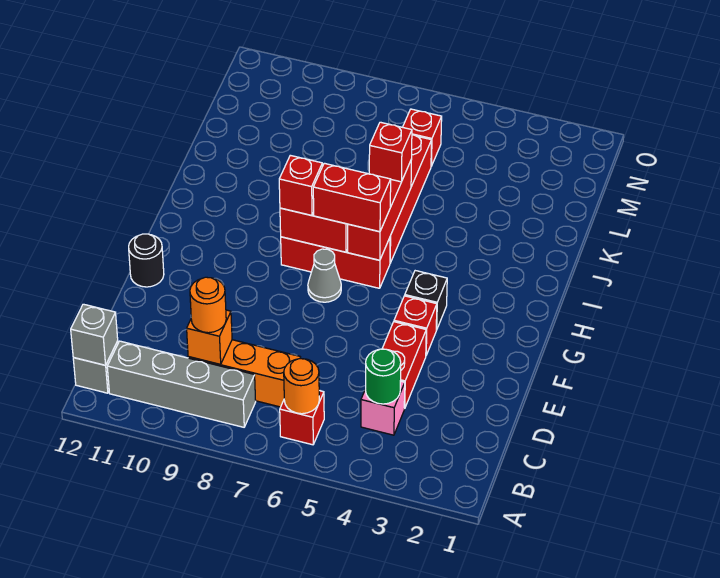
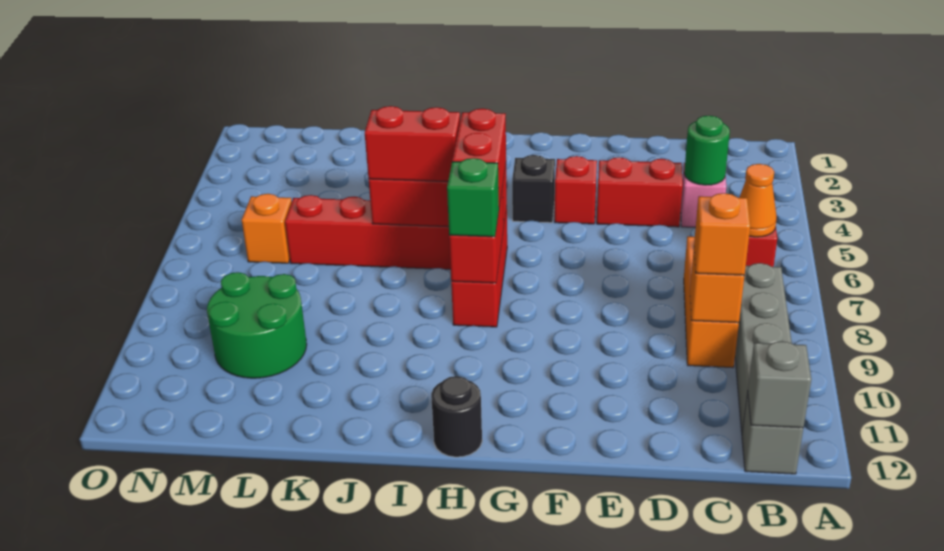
orange 1x1 round brick [284,359,319,414] -> orange 1x1 cone [739,164,777,237]
orange 1x1 round brick [190,277,226,333] -> orange 1x1 brick [694,193,750,275]
black 1x1 round brick [129,234,164,287] -> black 1x1 round brick moved to [431,376,482,457]
grey 1x1 cone [308,249,341,302] -> none
red 1x1 brick [279,155,322,215] -> green 1x1 brick [447,158,499,237]
red 1x1 brick [369,122,412,182] -> red 1x2 brick [365,106,460,182]
none -> green 2x2 round brick [207,272,307,378]
red 1x1 brick [403,109,442,166] -> orange 1x1 brick [242,194,292,263]

